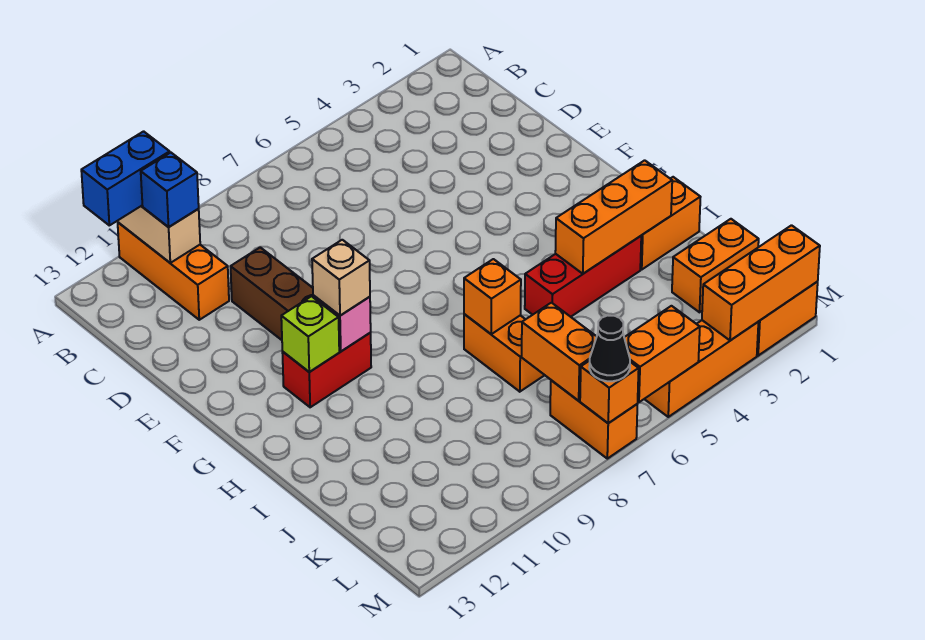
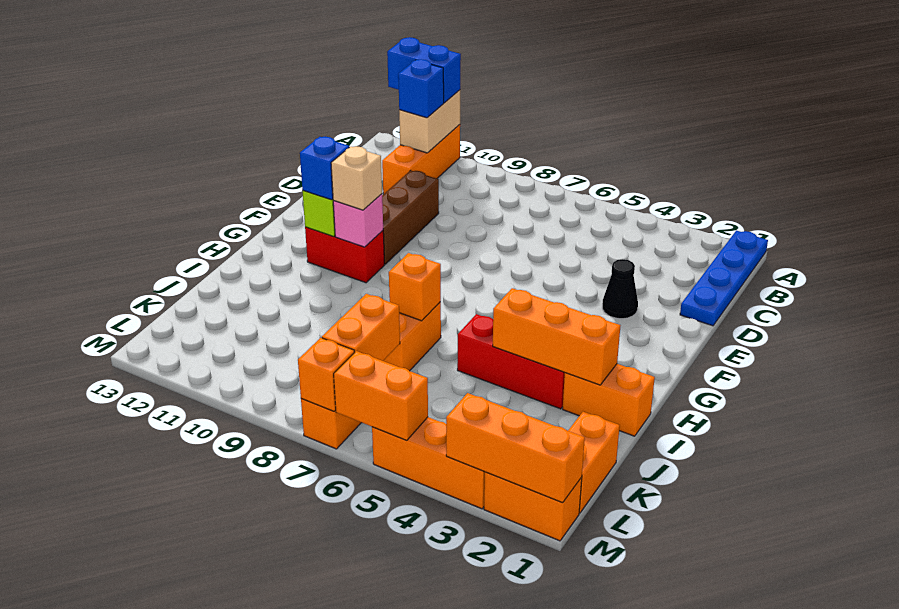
none -> blue 1x4 plate [680,231,768,326]
none -> blue 1x1 brick [300,137,349,200]
orange 1x2 brick [672,219,759,312] -> orange 1x2 brick turned to [568,412,620,513]
black 1x1 cone [589,316,630,381] -> black 1x1 cone moved to [602,259,638,319]

